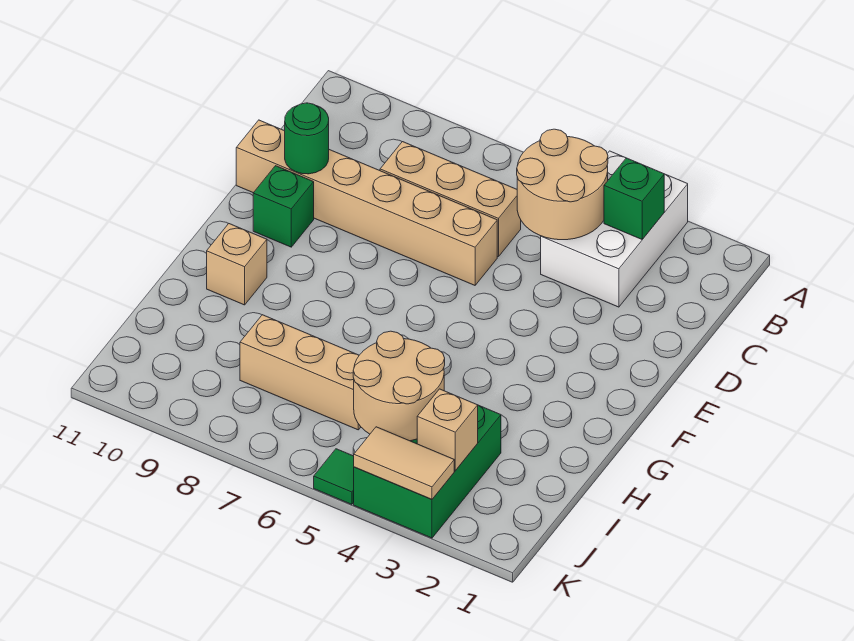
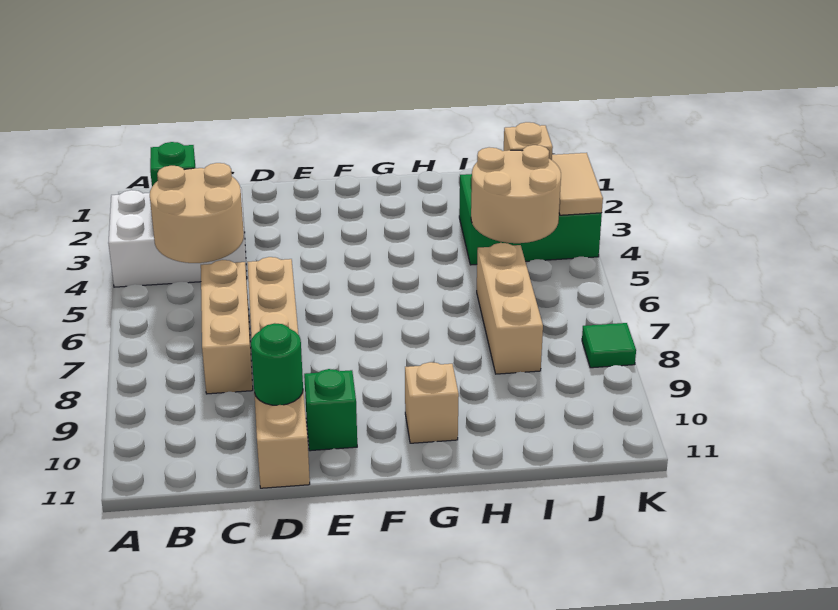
green 1x1 tile [314,449,354,504] -> green 1x1 tile moved to [582,323,636,368]

